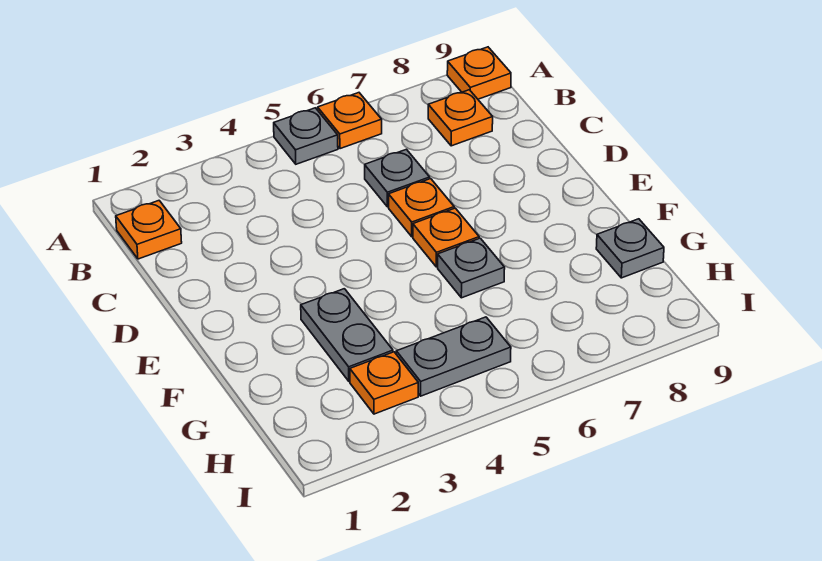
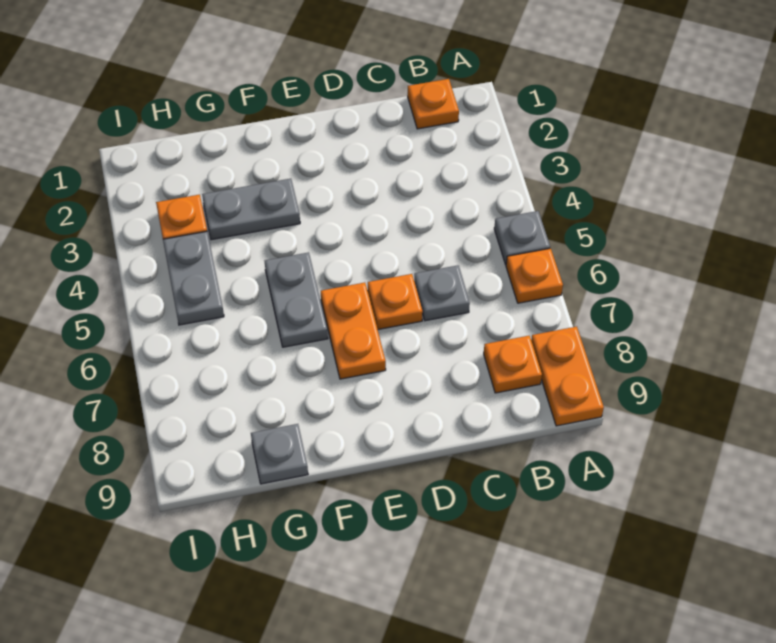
orange 1x1 plate [447,47,511,99] -> orange 1x2 plate [531,327,604,426]
orange 1x1 plate [413,208,479,267] -> orange 1x2 plate [321,283,386,379]
grey 1x1 plate [438,238,505,298] -> grey 1x2 plate [265,252,328,347]

